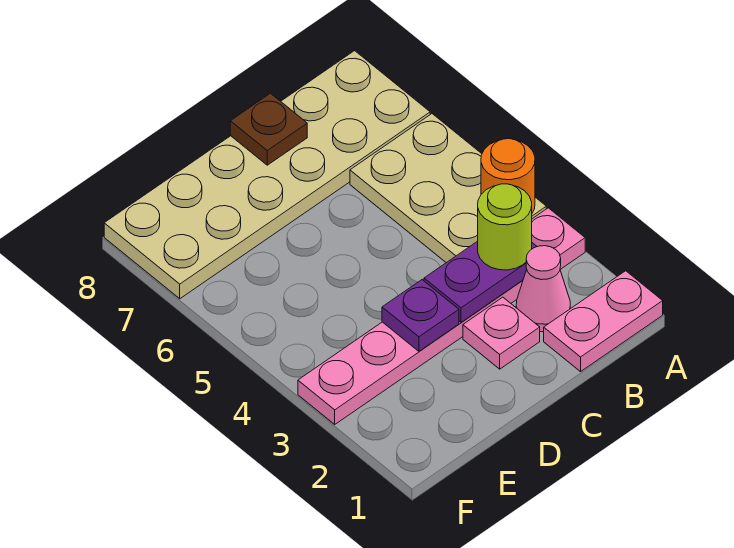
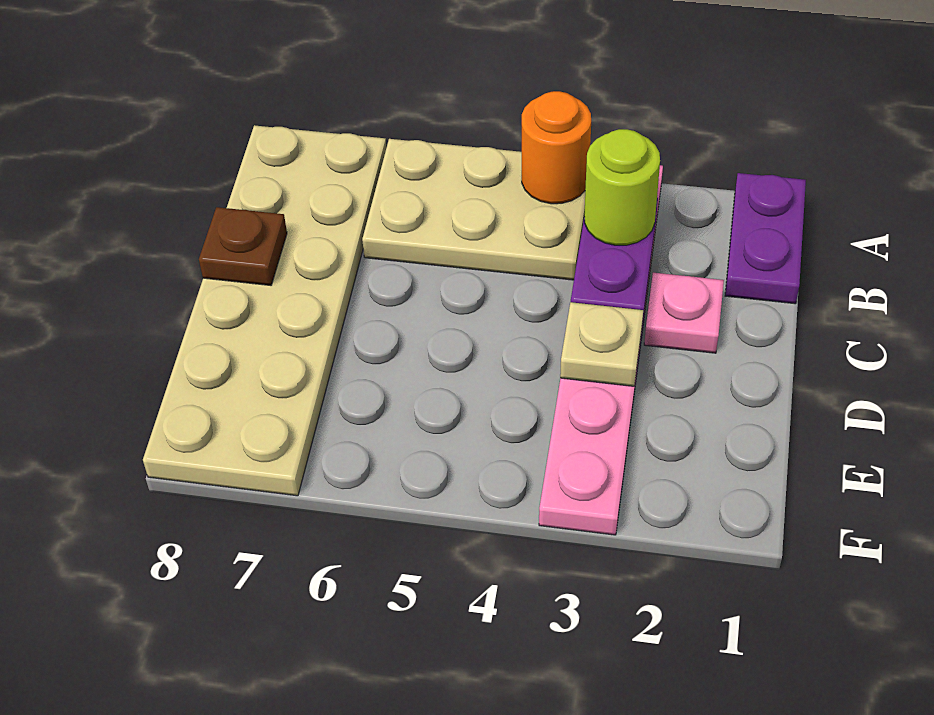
pink 1x2 plate [544,271,663,372] -> purple 1x2 plate [725,173,806,304]
pink 1x1 cone [516,246,570,332] -> none
purple 1x1 plate [382,280,459,351] -> tan 1x1 plate [560,302,643,386]

